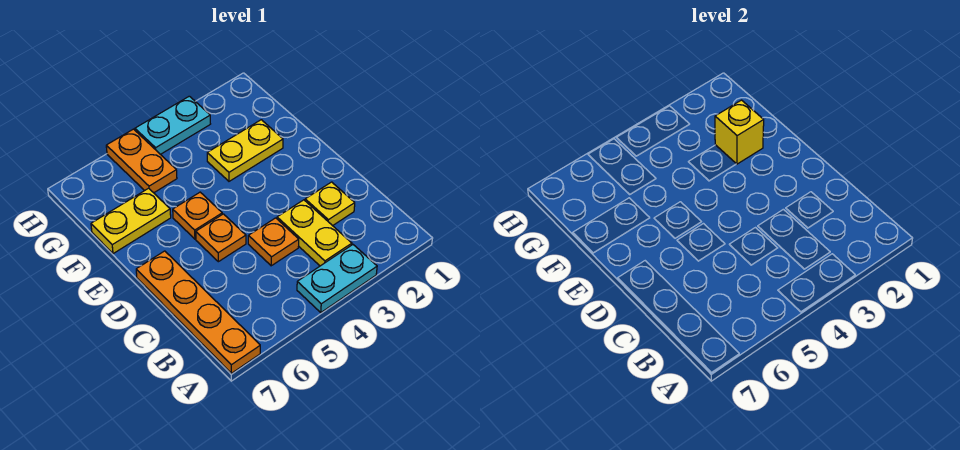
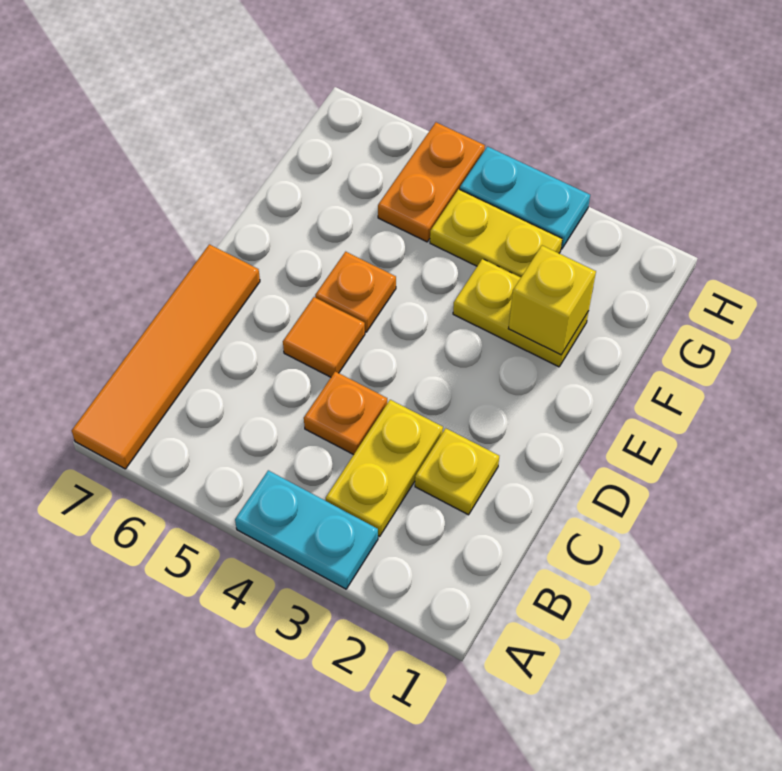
orange 1x4 plate [136,251,260,373] -> orange 1x4 tile [72,244,260,469]
orange 1x1 plate [196,214,246,262] -> orange 1x1 tile [283,297,365,377]
yellow 1x2 plate [91,188,171,254] -> yellow 1x2 plate moved to [430,189,562,277]

